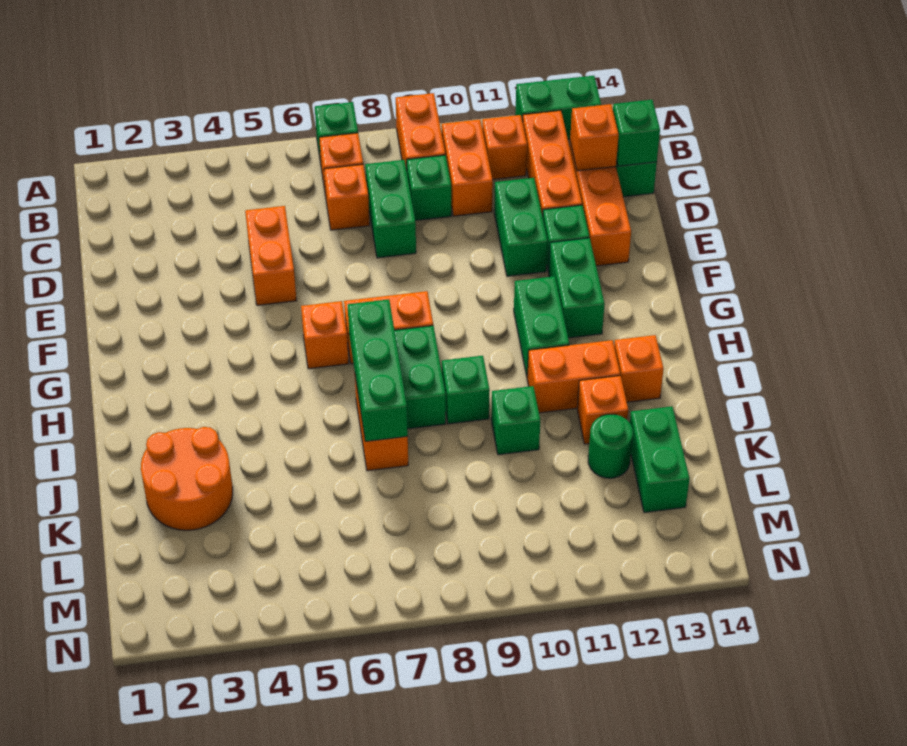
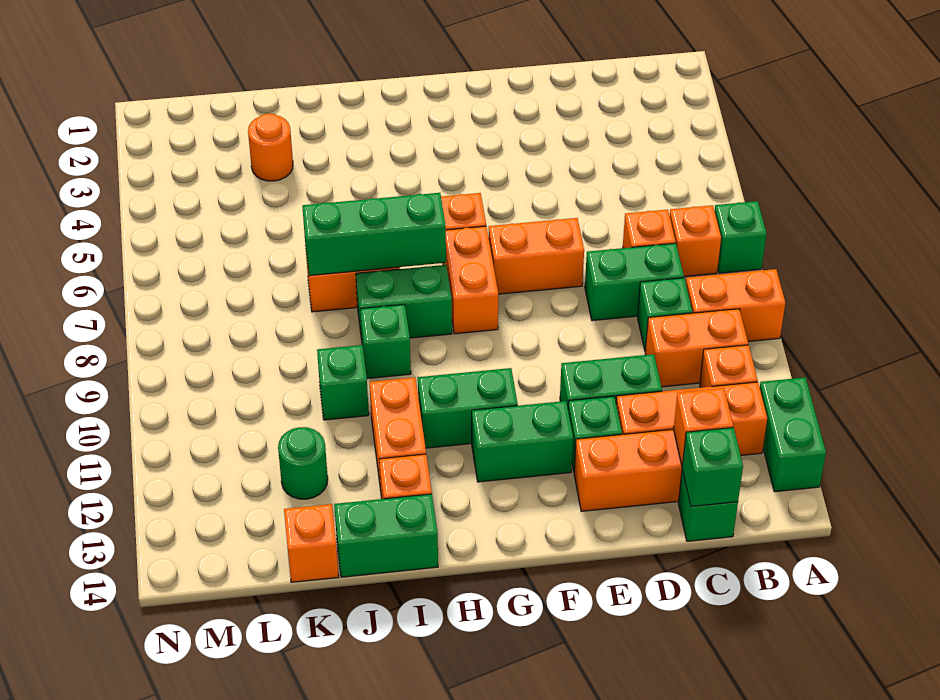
orange 1x2 brick [245,206,297,305] -> orange 1x2 brick moved to [489,218,584,294]
orange 2x2 round brick [141,427,233,530] -> orange 1x1 round brick [248,113,293,181]
orange 1x1 brick [577,376,628,444] -> orange 1x1 brick moved to [284,504,339,582]
green 1x2 brick [630,406,690,513] -> green 1x2 brick moved to [334,494,438,577]

